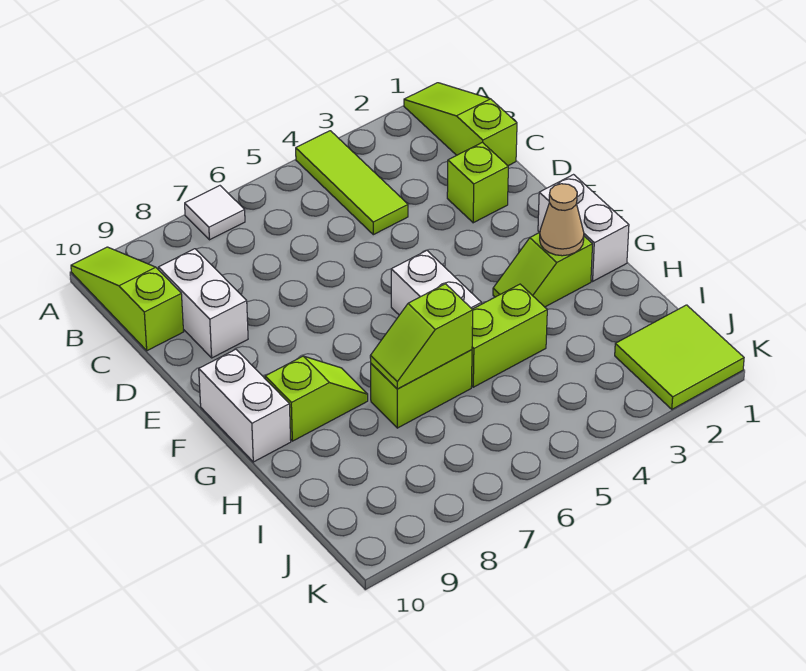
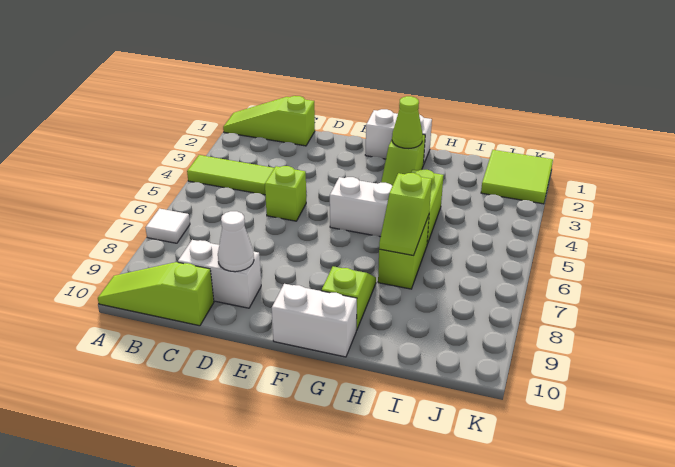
lime 1x1 brick [447,142,508,223] -> lime 1x1 brick moved to [265,166,306,221]
none -> white 1x1 cone [218,211,254,272]
tan 1x1 cone [540,184,584,256] -> lime 1x1 cone [392,96,423,148]

